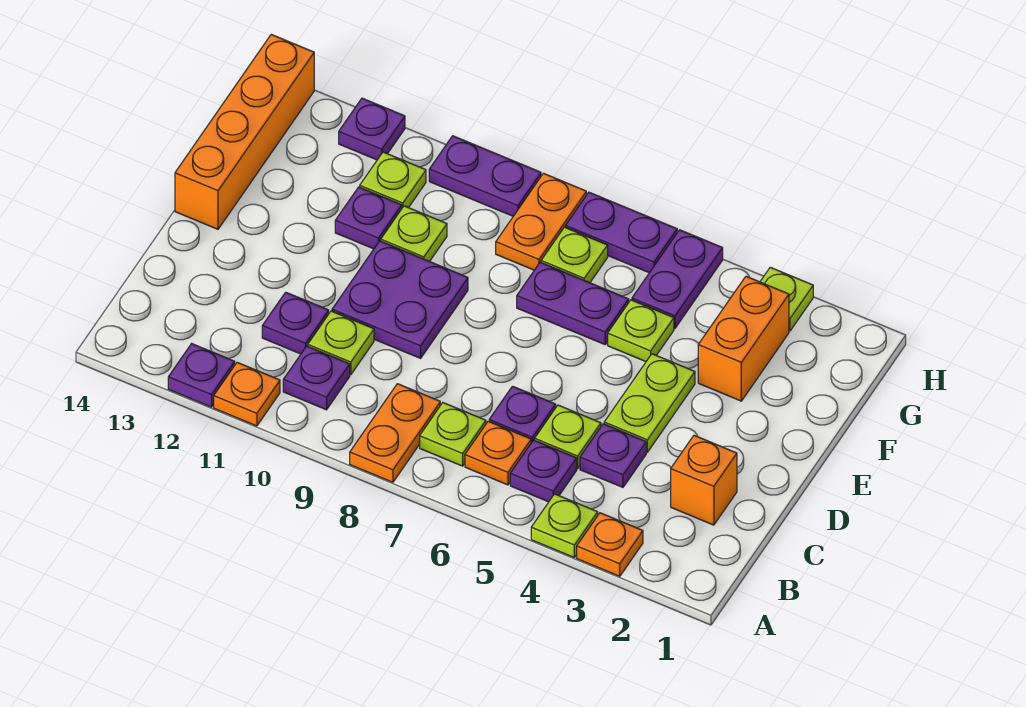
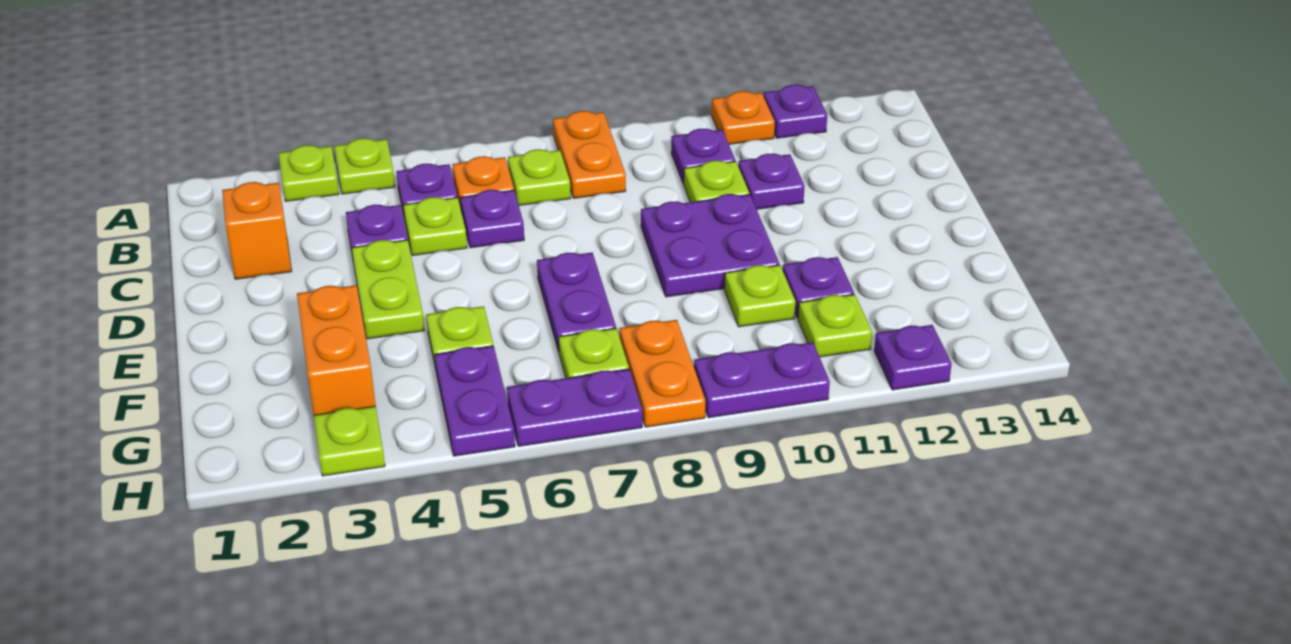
orange 1x1 plate [577,513,643,576] -> lime 1x1 plate [278,145,339,201]
orange 1x4 brick [175,34,314,229] -> none
purple 1x2 plate [517,262,629,345] -> purple 1x2 plate turned to [537,253,616,352]

